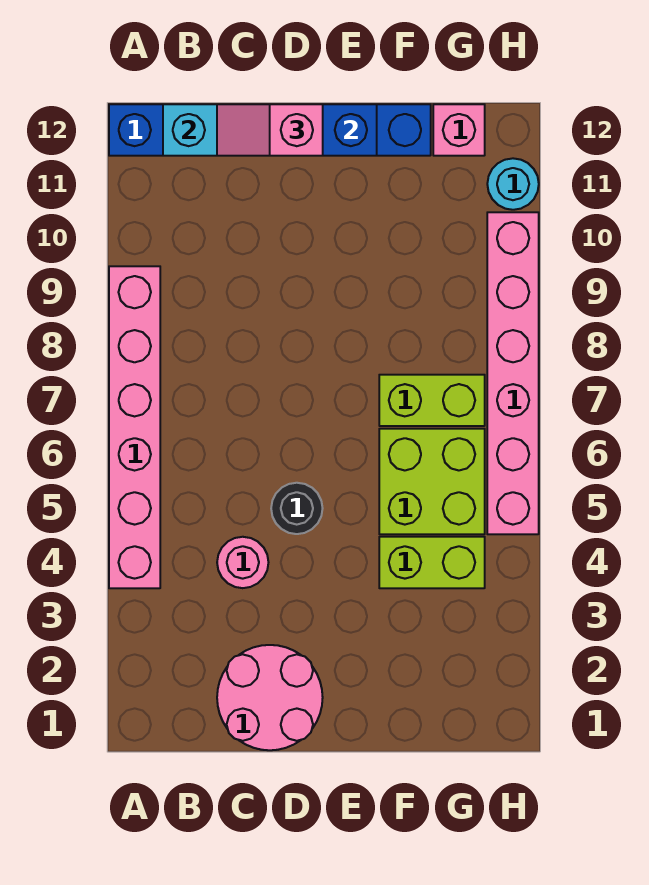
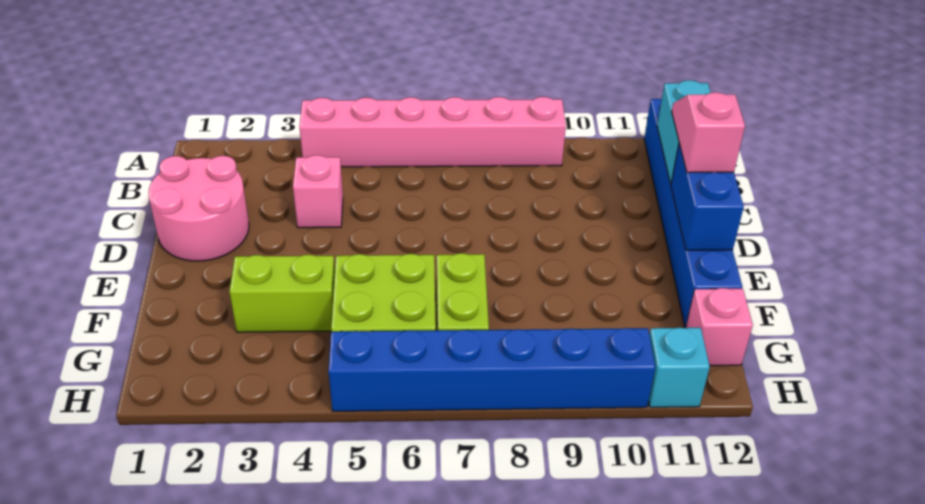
pink 1x1 round brick [217,537,268,588] -> pink 1x1 brick [293,155,343,228]
black 1x1 round brick [271,483,323,534] -> none
lime 1x2 brick [379,537,485,588] -> lime 1x2 brick turned to [229,255,335,332]
pink 1x6 brick [487,212,539,534] -> blue 1x6 brick [328,328,655,411]
cyan 1x1 round brick [487,158,539,210] -> cyan 1x1 brick [649,328,710,407]

